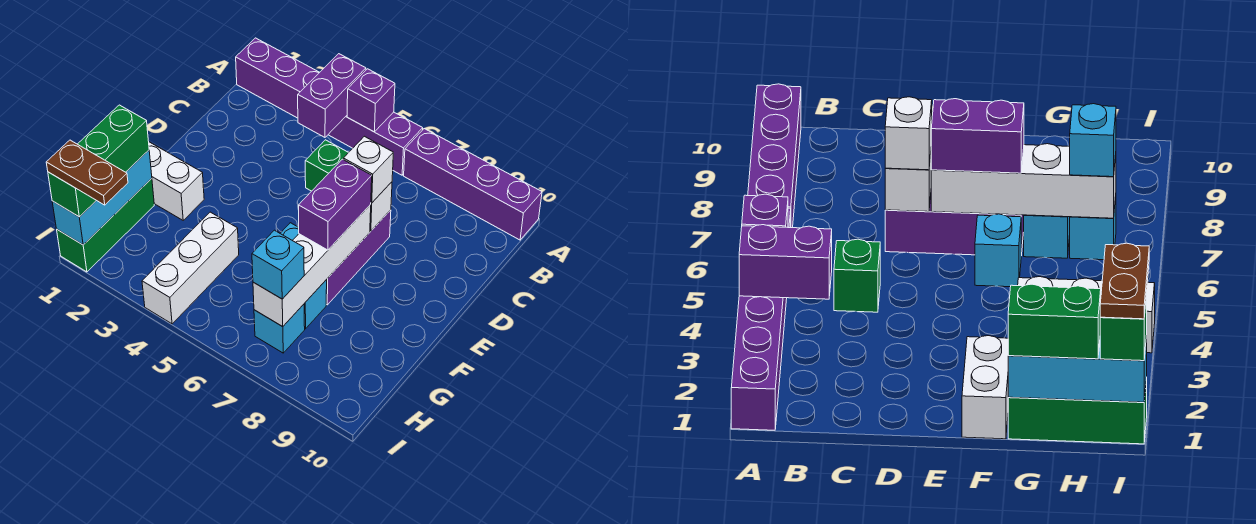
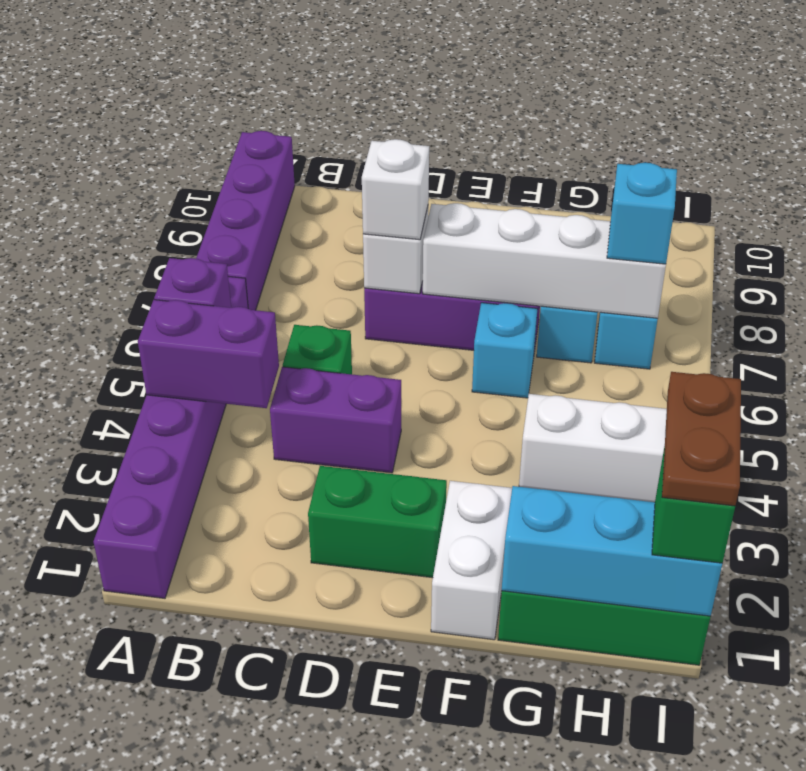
purple 1x2 brick [299,159,372,250] -> purple 1x2 brick moved to [270,367,401,473]
green 1x2 brick [78,105,149,172] -> green 1x2 brick moved to [308,466,447,578]

